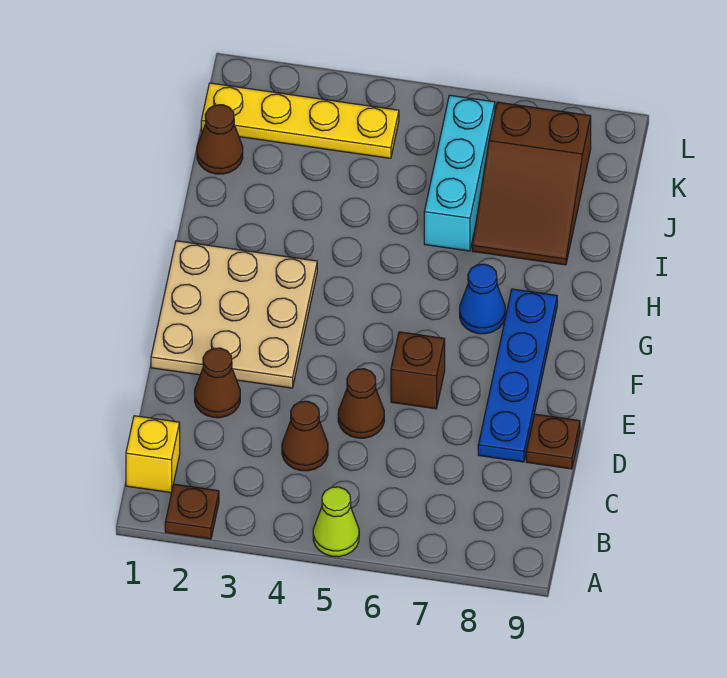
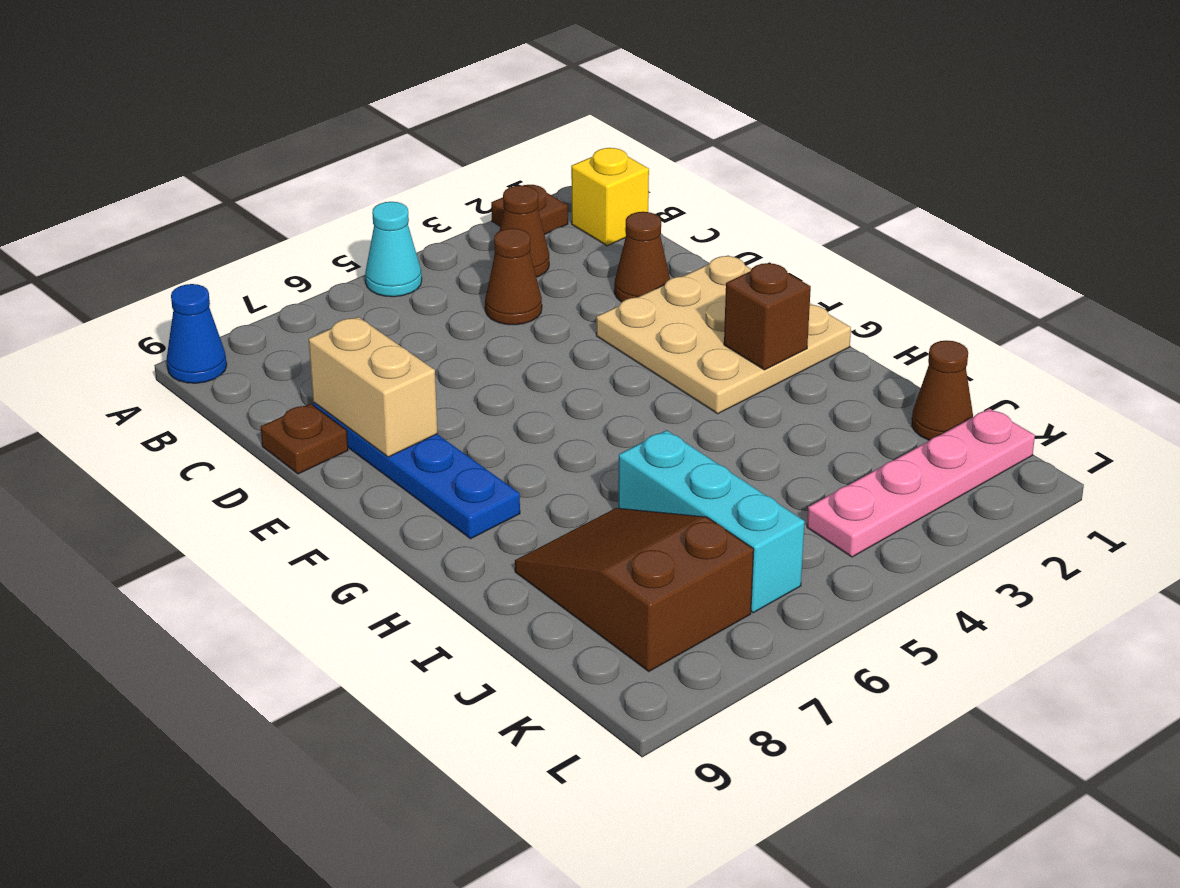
lime 1x1 cone [313,487,359,557] -> cyan 1x1 cone [365,202,422,297]
brown 1x1 cone [338,369,384,438] -> brown 1x1 cone moved to [494,185,549,277]
none -> tan 1x2 brick [309,317,437,457]
brown 1x1 brick [391,332,445,409] -> brown 1x1 brick moved to [724,262,811,370]
blue 1x1 cone [460,264,505,334] -> blue 1x1 cone moved to [167,284,227,383]
yellow 1x4 plate [201,83,399,158] -> pink 1x4 plate [807,408,1035,557]

